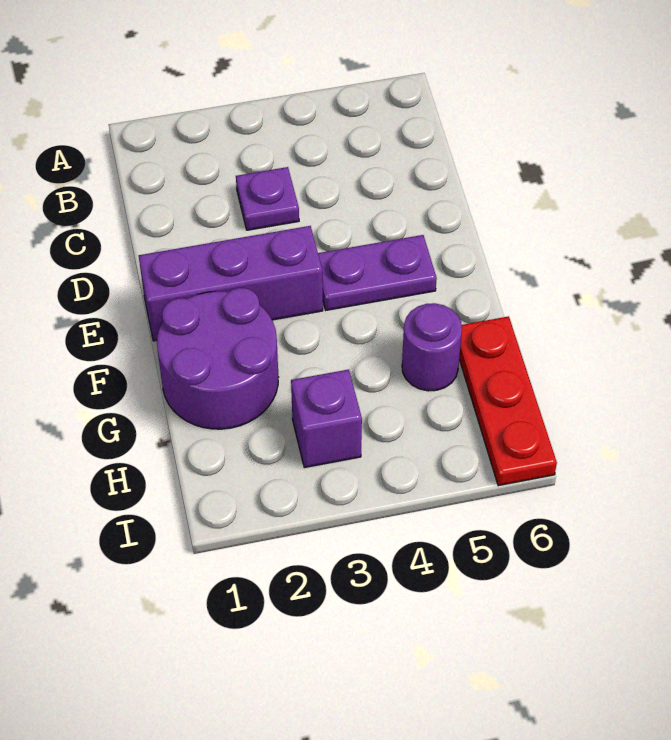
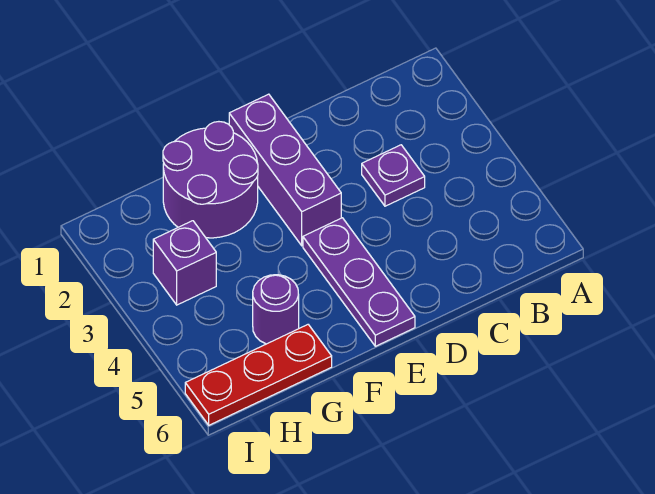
purple 1x2 plate [318,235,437,310] -> purple 1x3 plate [303,218,415,346]

